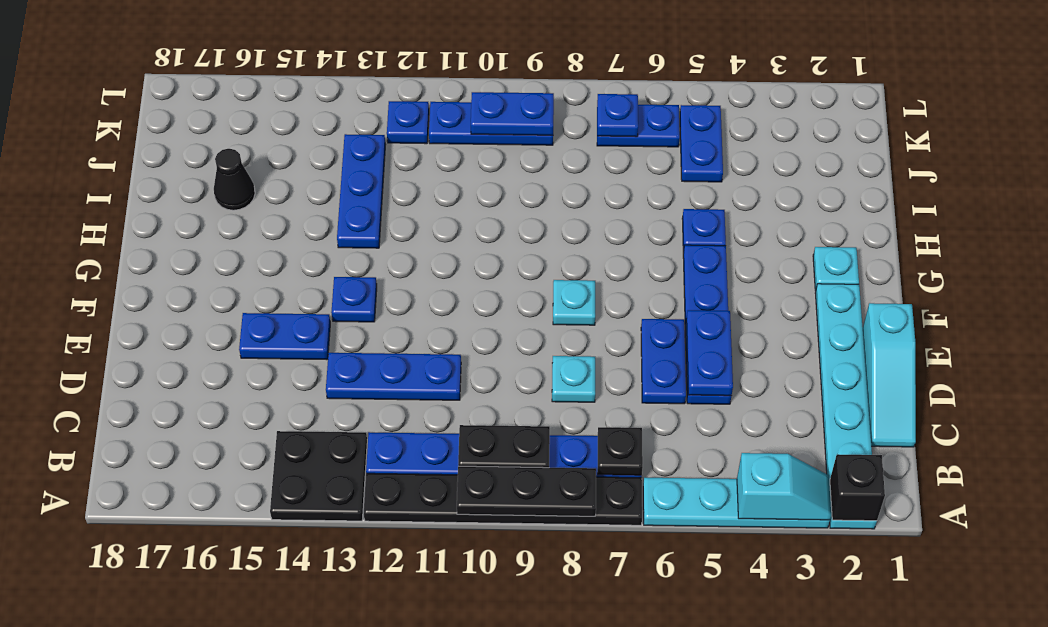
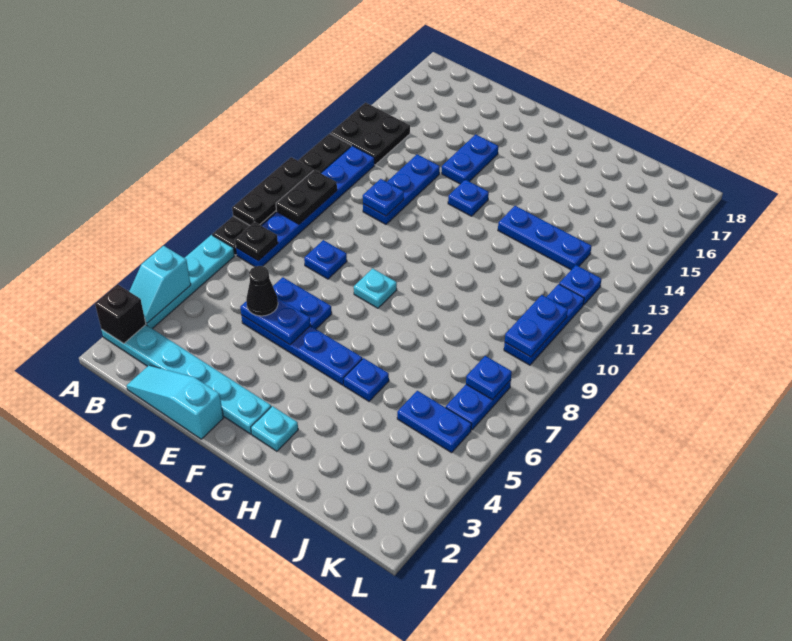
cyan 1x1 plate [552,356,595,402] -> blue 1x1 plate [304,240,347,279]
none -> blue 1x1 plate [363,179,404,216]
black 1x1 cone [214,149,255,210] -> black 1x1 cone moved to [246,266,278,316]

